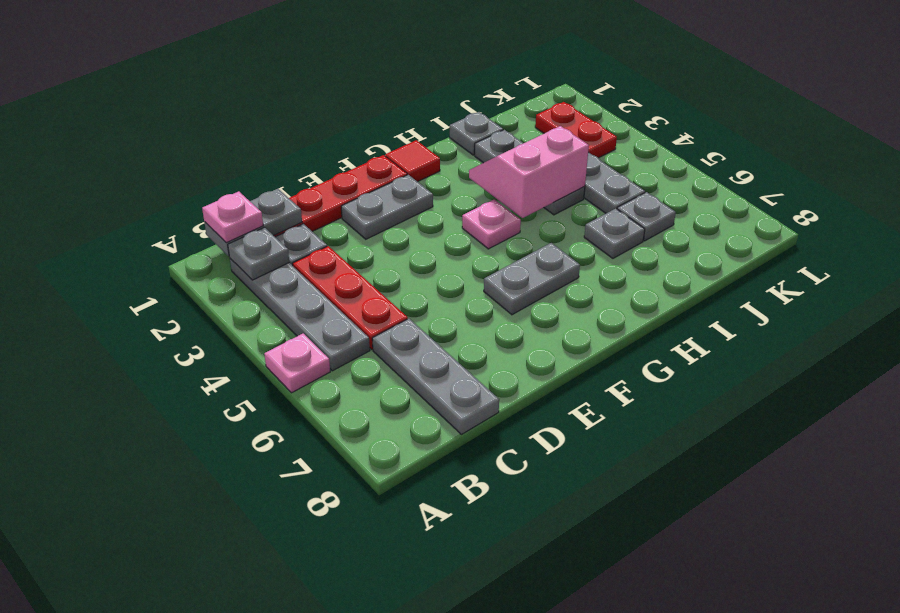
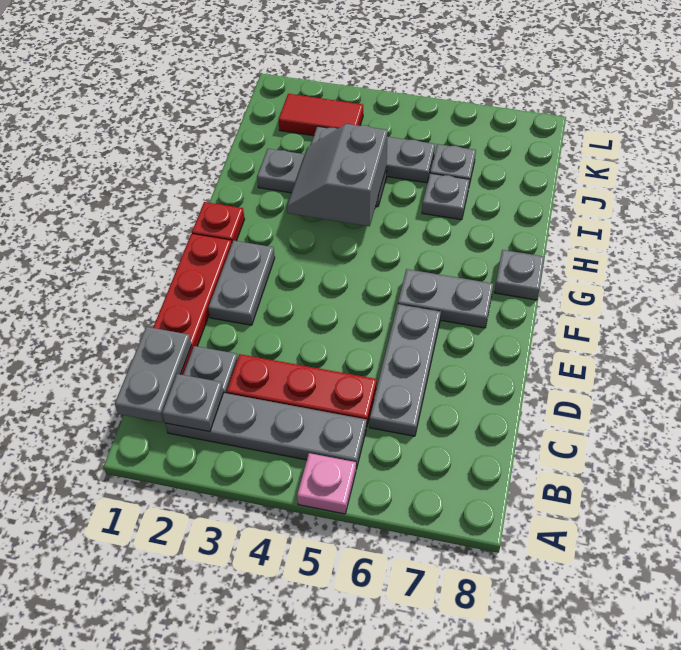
pink 1x1 plate [202,191,263,243] -> none
grey 1x3 plate [372,319,499,435] -> grey 1x3 plate turned to [369,304,441,436]
grey 1x2 plate [484,243,580,315] -> grey 1x2 plate turned to [398,269,493,328]
red 1x1 tile [385,140,440,182] -> red 1x1 plate [192,202,244,242]
pink 1x1 plate [462,200,521,249] -> none
pink 2x2 slope [469,126,589,218] -> grey 2x2 slope [287,124,388,226]
grey 1x1 plate [450,112,503,155] -> grey 1x1 plate moved to [494,250,544,300]
red 1x2 plate [535,102,617,158] -> red 1x2 tile [278,94,363,136]

